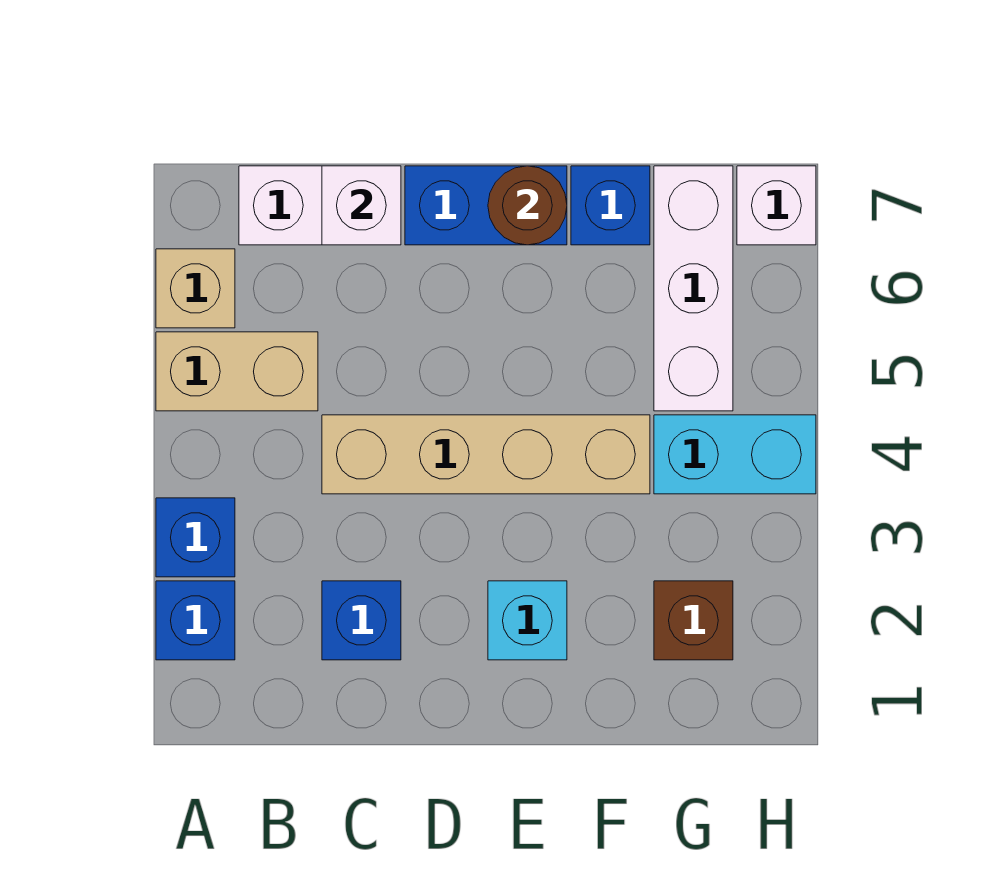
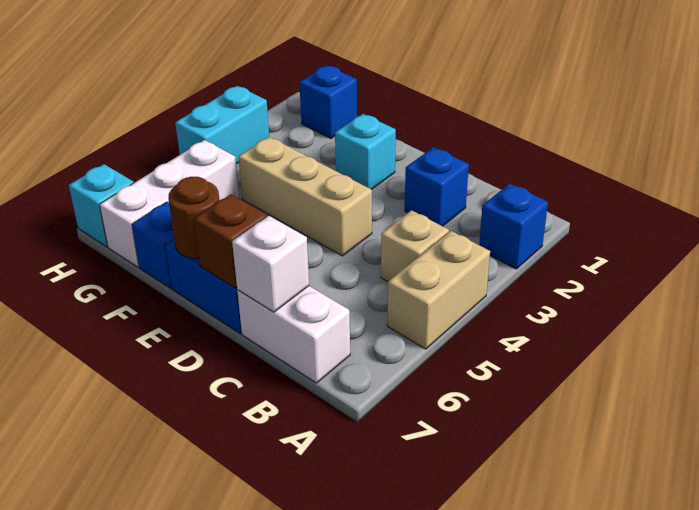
blue 1x1 brick [156,498,235,577] -> blue 1x1 brick moved to [299,65,357,138]
tan 1x2 brick [156,332,318,411] -> tan 1x2 brick turned to [387,231,490,349]
tan 1x1 brick [156,249,235,328] -> tan 1x1 brick moved to [381,210,449,282]
tan 1x4 brick [322,415,650,494] -> tan 1x3 brick [238,137,372,256]
brown 1x1 brick [654,581,733,660] -> brown 1x1 brick moved to [194,194,267,288]
cyan 1x2 brick [654,415,816,494] -> cyan 1x2 brick turned to [175,86,269,164]
white 1x1 brick [737,166,816,245] -> cyan 1x1 brick [69,164,134,247]

